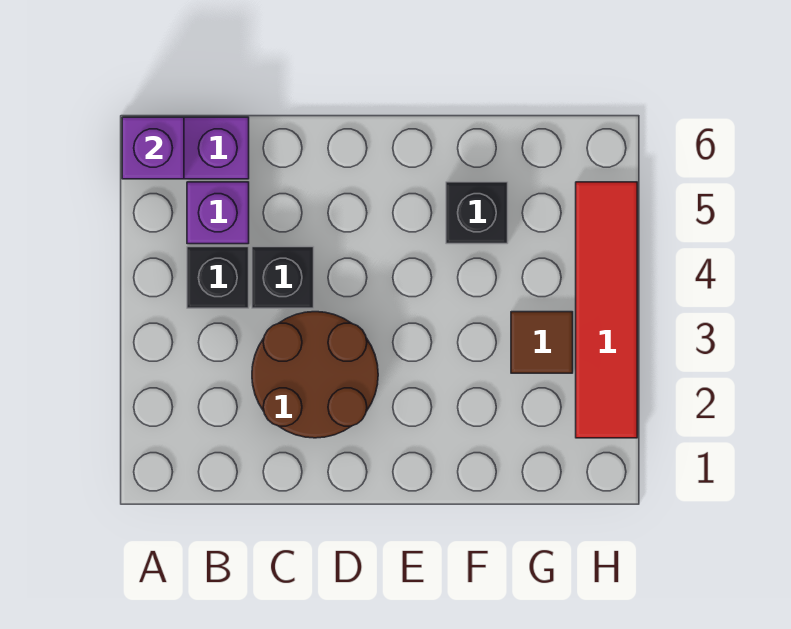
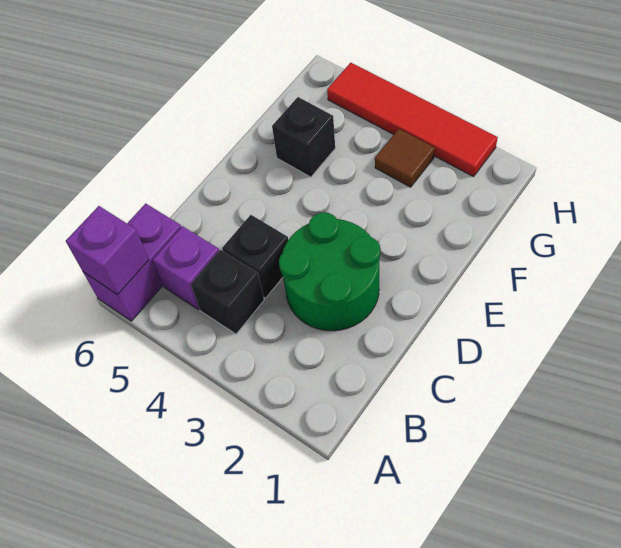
brown 2x2 round brick [252,312,378,438] -> green 2x2 round brick [279,212,380,331]

